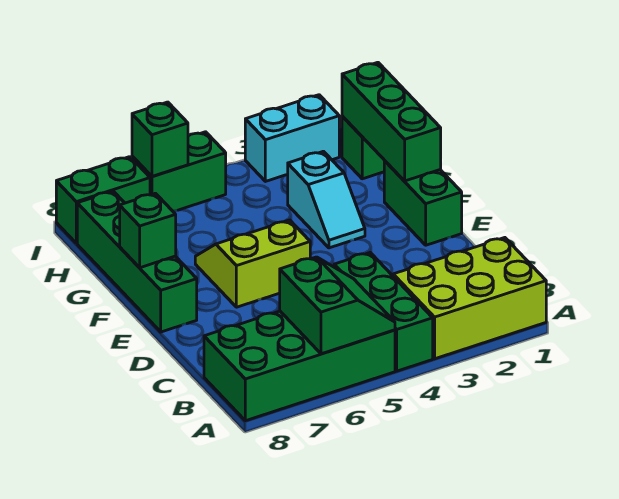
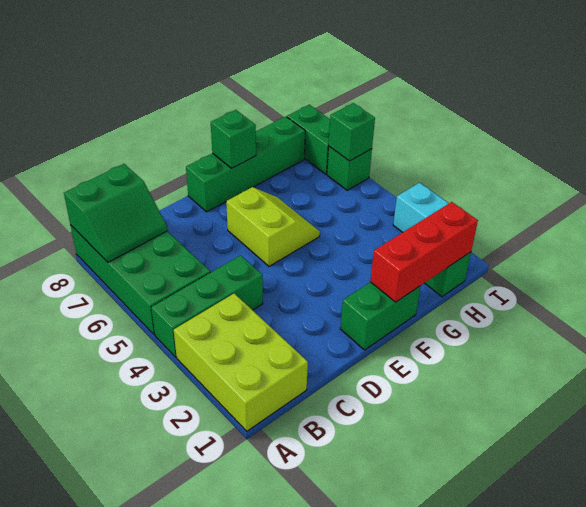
green 2x2 slope [280,257,395,354] -> green 2x2 slope moved to [64,164,167,262]
green 1x3 brick [342,62,441,181] -> red 1x3 brick [370,202,478,302]
cyan 1x2 slope [288,151,365,248] -> none
green 1x2 brick [132,132,226,211] -> green 1x1 brick [327,147,372,190]

